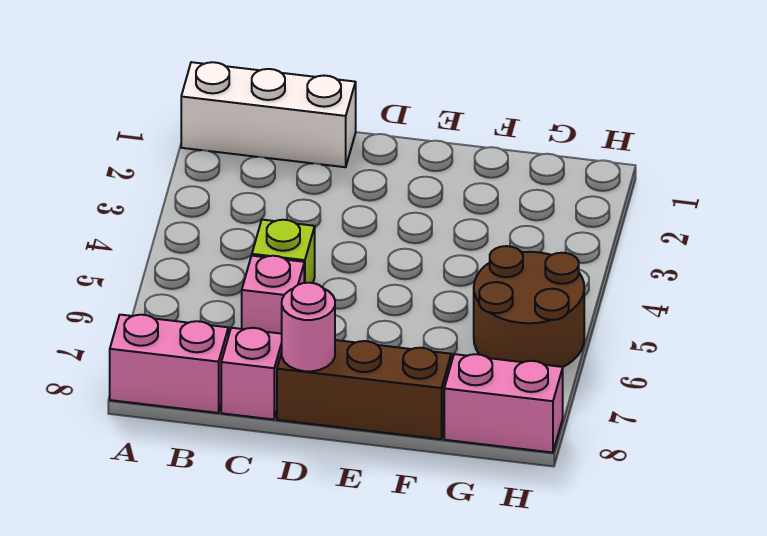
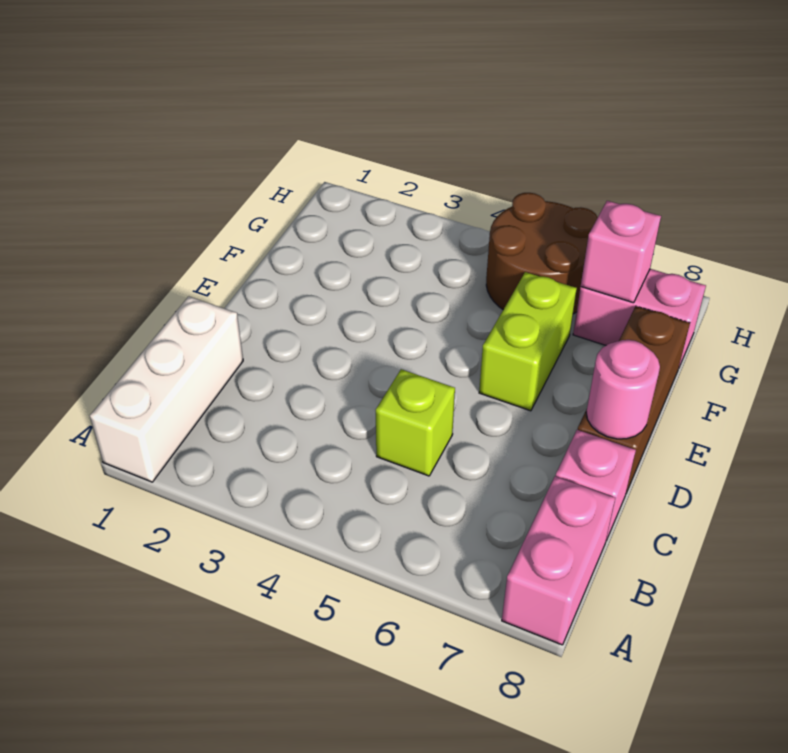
pink 1x1 brick [242,256,304,334] -> pink 1x1 brick moved to [581,201,661,303]
none -> lime 1x2 brick [479,272,577,411]
pink 1x2 brick [444,354,563,453] -> pink 1x2 brick turned to [573,269,706,367]

